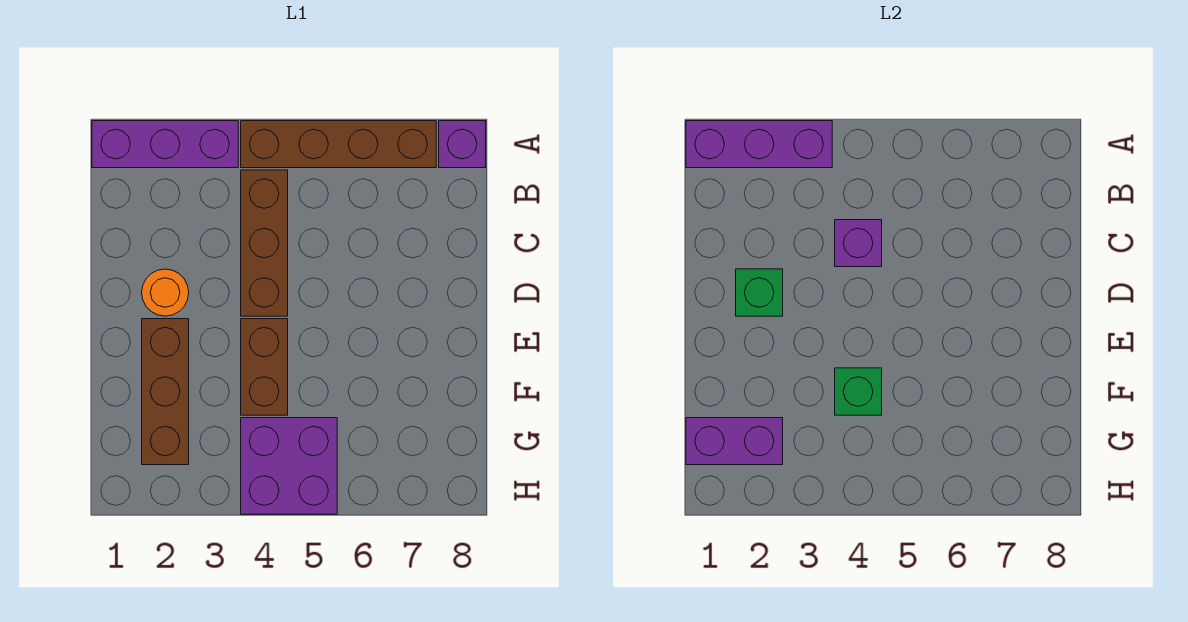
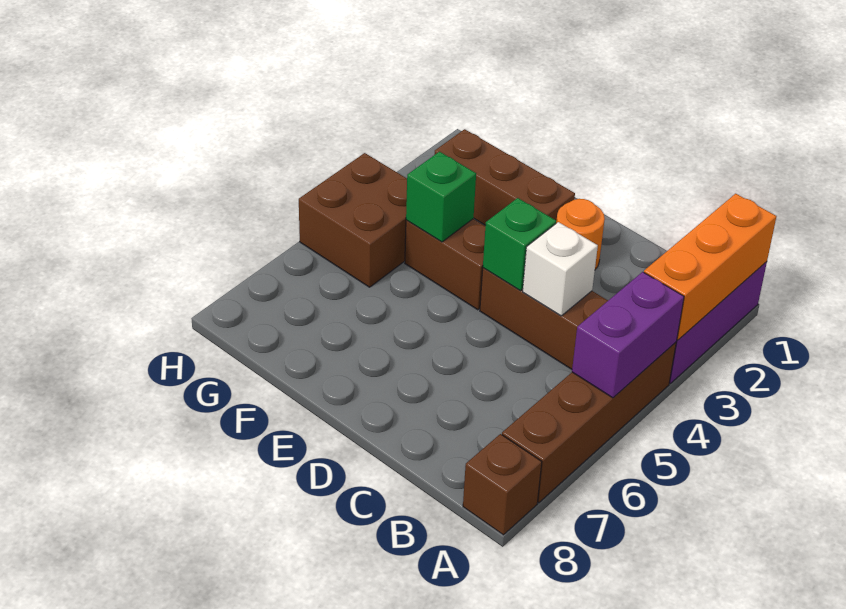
purple 1x3 brick [686,121,832,168] -> orange 1x3 brick [644,194,776,340]
purple 1x1 brick [439,121,486,168] -> brown 1x1 brick [463,434,542,535]
purple 1x1 brick [835,220,882,267] -> white 1x1 brick [523,222,598,316]
green 1x1 brick [736,269,783,316] -> green 1x1 brick moved to [483,198,556,291]
purple 1x2 brick [686,418,783,465] -> purple 1x2 brick moved to [572,272,684,398]
purple 2x2 brick [241,418,337,514] -> brown 2x2 brick [299,153,407,287]

